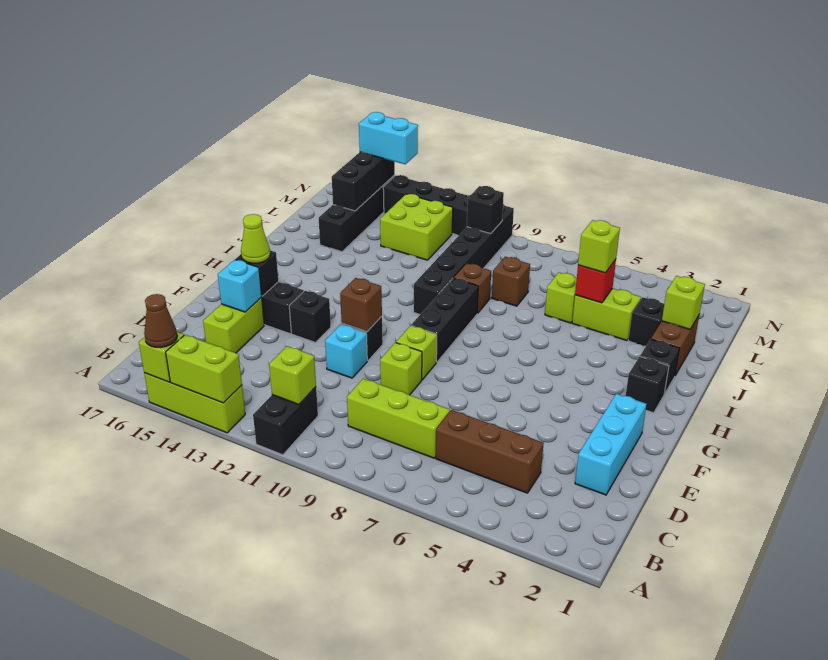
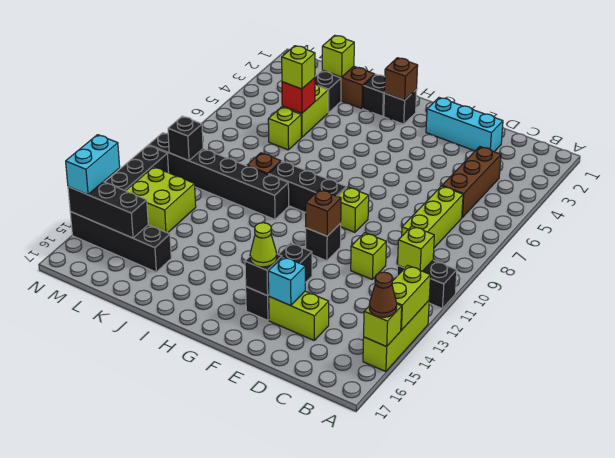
lime 1x1 brick [380,343,422,395] -> lime 1x1 brick moved to [351,233,386,279]
cyan 1x1 brick [325,324,367,378] -> none
brown 1x1 brick [492,257,530,306] -> brown 1x1 brick moved to [385,58,418,100]

